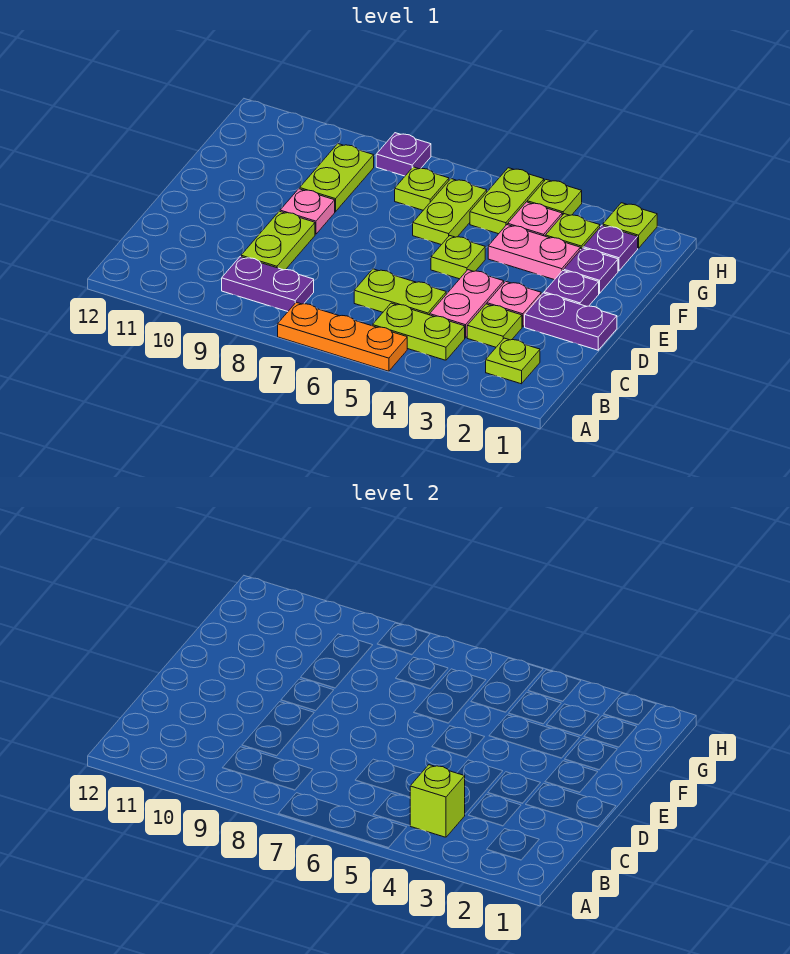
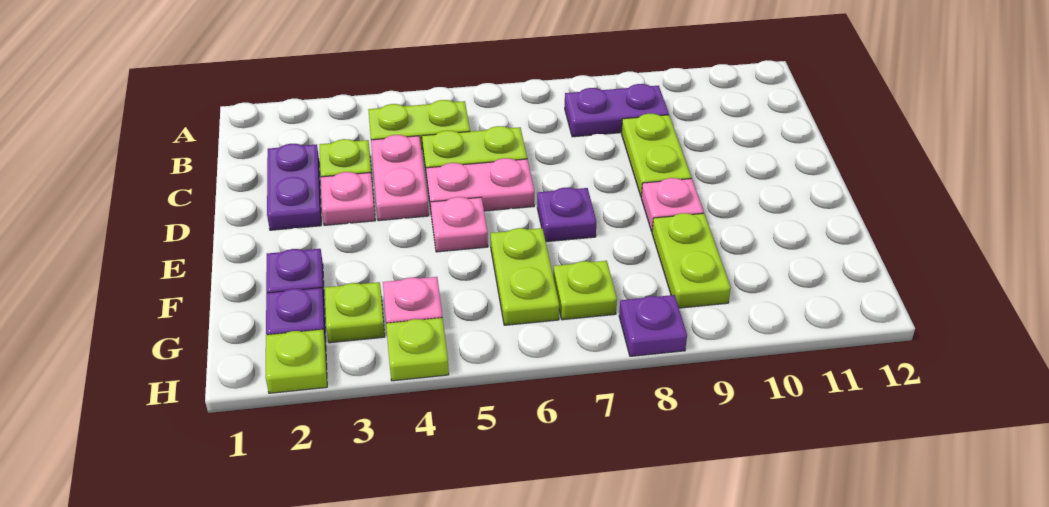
orange 1x3 plate [278,302,407,371] -> none
lime 1x1 plate [486,338,540,384] -> none
lime 1x1 brick [410,765,465,837] -> none
purple 1x2 plate [525,293,617,350] -> purple 1x2 plate turned to [267,144,321,230]
purple 1x1 plate [544,271,599,306] -> purple 1x1 plate moved to [537,188,597,242]
lime 1x1 plate [431,236,485,279] -> pink 1x1 plate [431,197,488,252]
pink 1x2 plate [488,225,580,280] -> pink 1x2 plate moved to [426,158,534,211]
lime 1x2 plate [470,168,544,234] -> none

